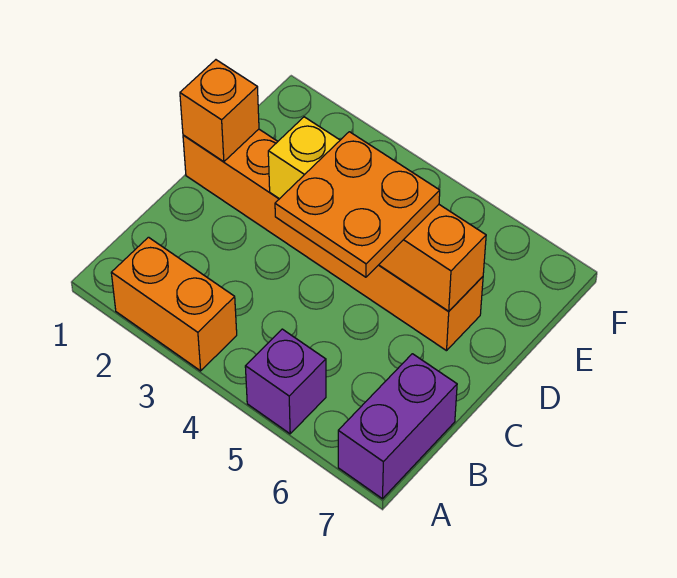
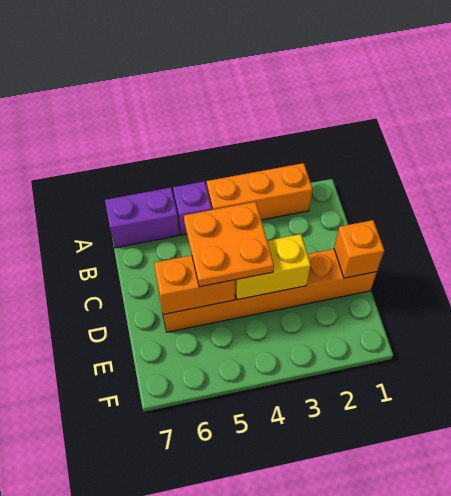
orange 1x2 brick [111,237,237,371] -> orange 1x3 brick [207,163,313,220]
purple 1x2 brick [338,354,457,499] -> purple 1x2 brick turned to [105,188,179,248]

